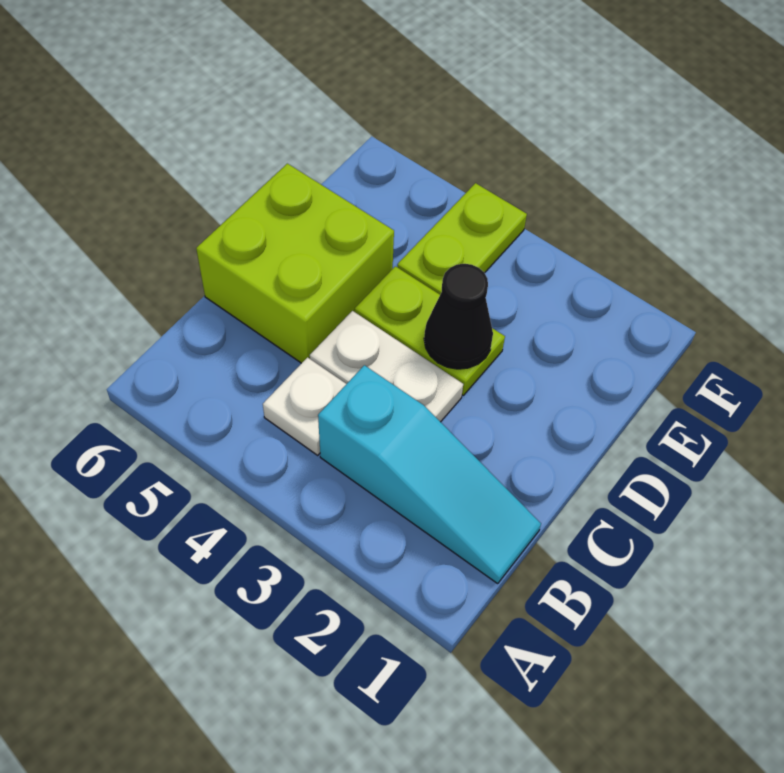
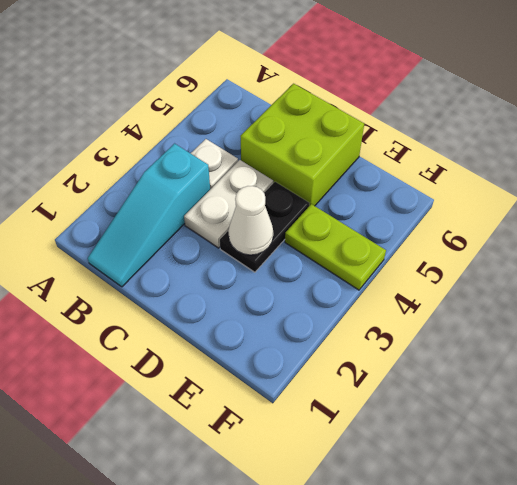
lime 1x2 plate [355,266,505,395] -> black 1x2 plate [220,182,309,272]
black 1x1 cone [424,264,493,369] -> white 1x1 cone [228,186,273,255]

